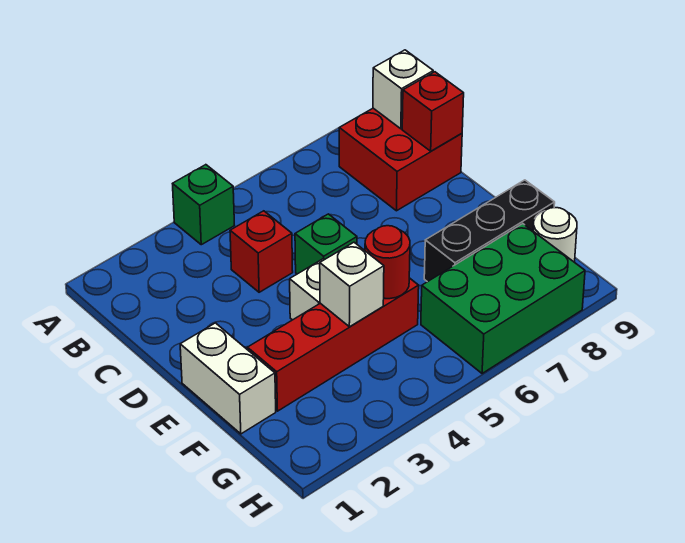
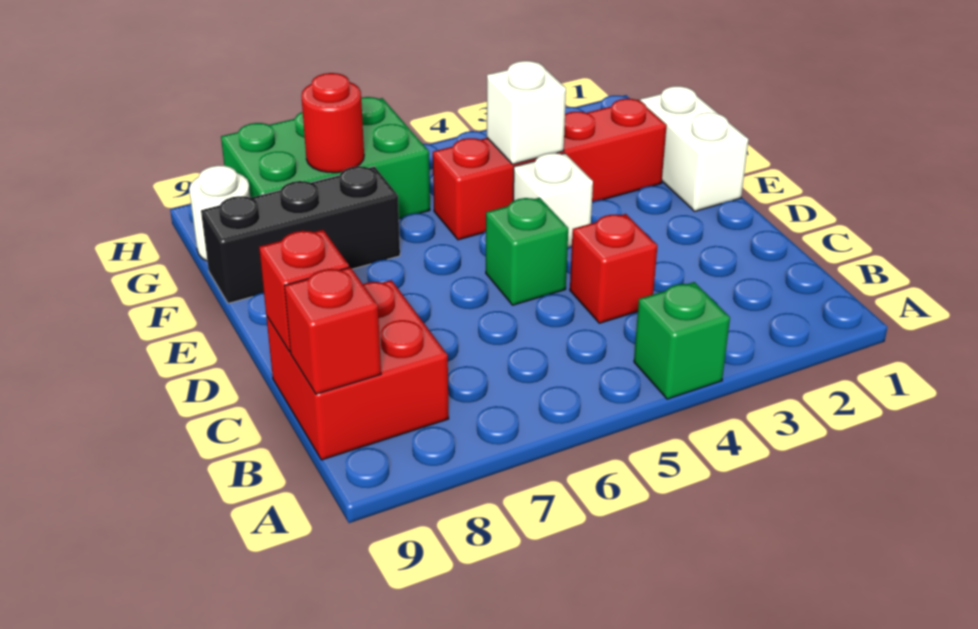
white 1x1 brick [373,50,433,129] -> red 1x1 brick [285,267,381,394]
red 1x1 round brick [365,226,410,299] -> red 1x1 round brick moved to [301,73,364,173]

